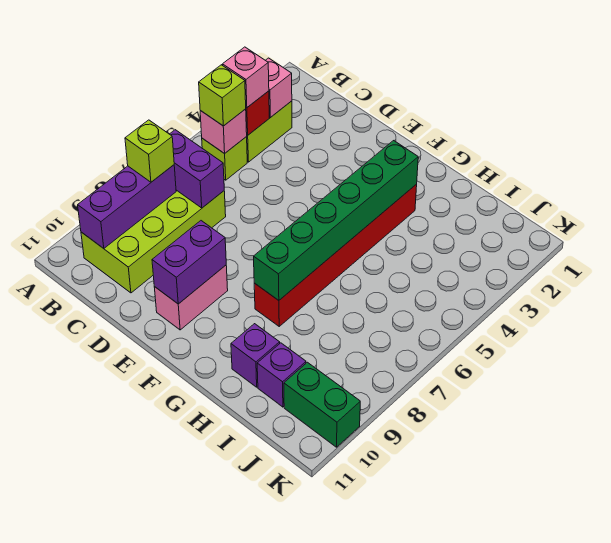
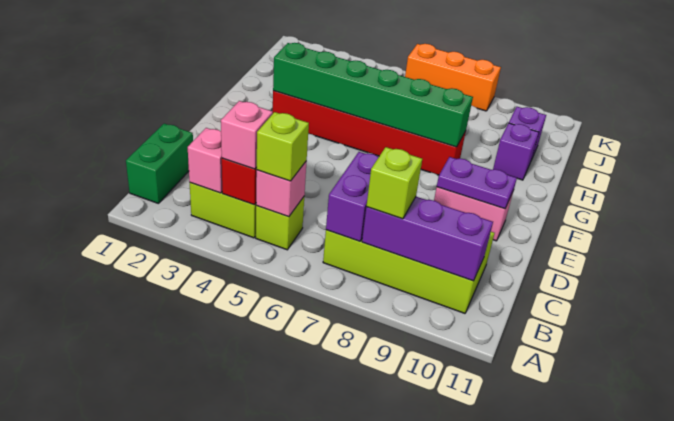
purple 1x2 brick [152,221,226,304] -> purple 1x2 plate [437,157,517,209]
green 1x2 brick [284,362,360,447] -> green 1x2 brick moved to [126,124,193,204]
none -> orange 1x3 brick [405,44,501,111]

